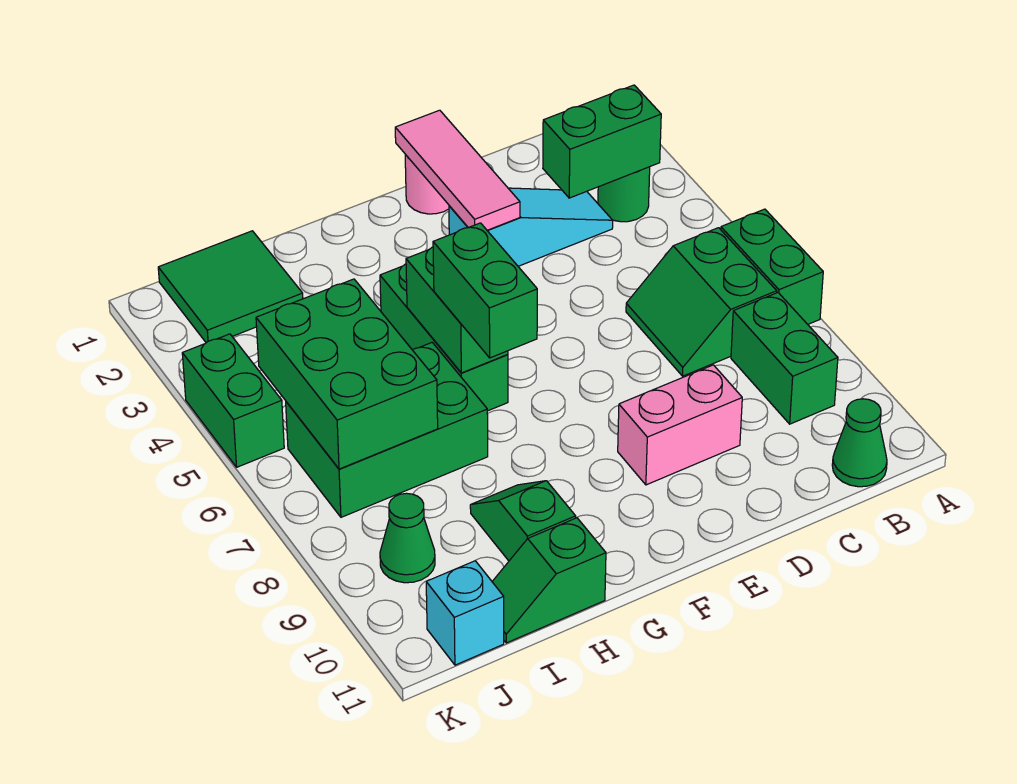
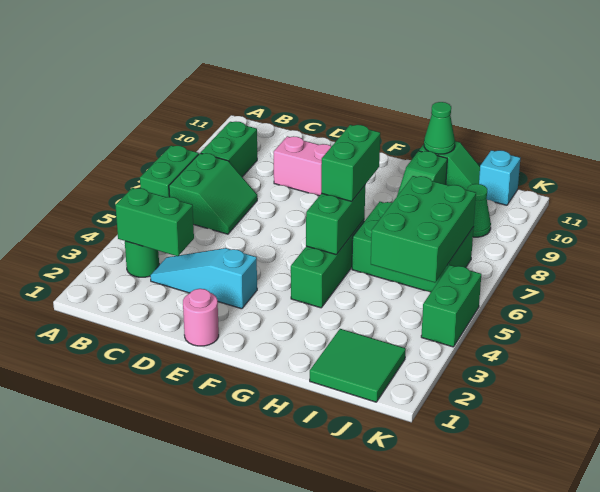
green 1x1 cone [832,399,887,487] -> green 1x1 cone moved to [424,102,455,154]
pink 1x3 tile [395,110,520,230] -> none

